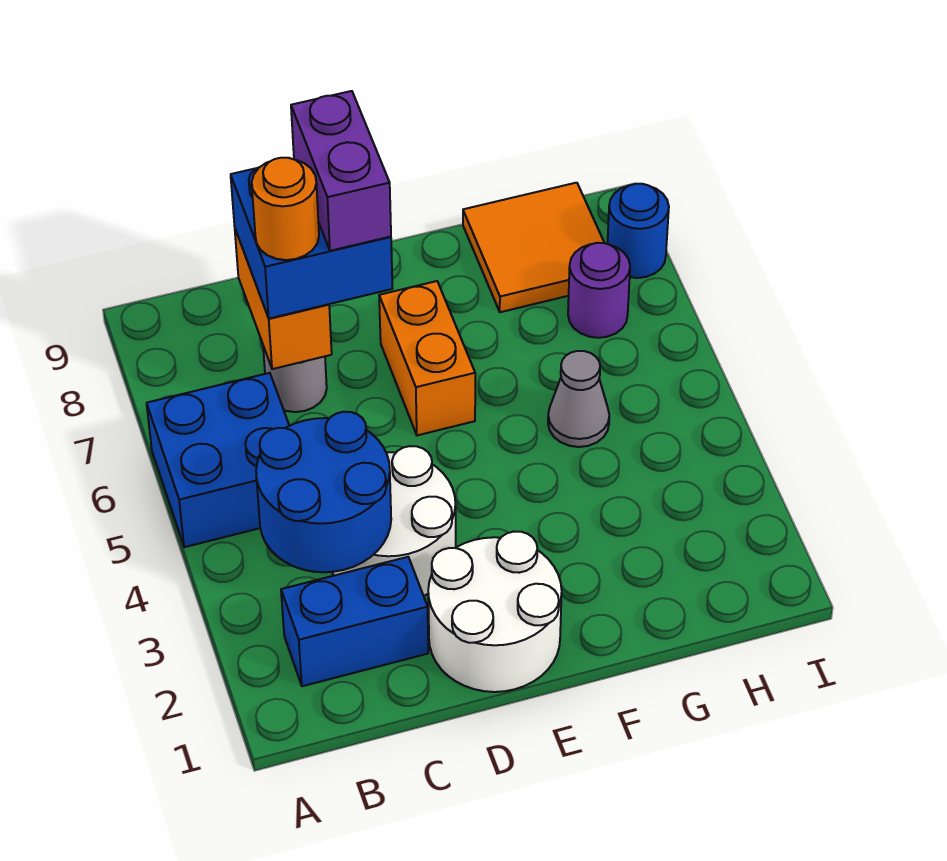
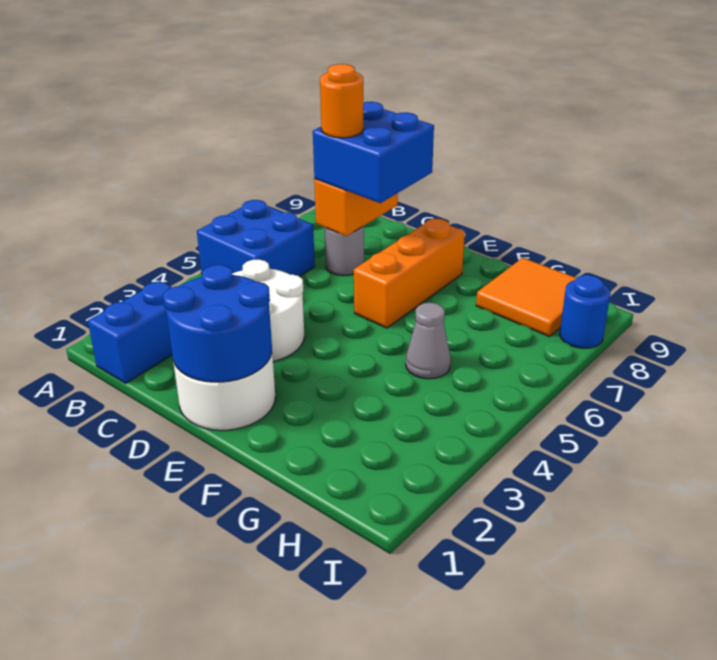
blue 1x2 brick [281,557,428,686] -> blue 1x2 brick turned to [88,281,172,383]
blue 2x2 round brick [256,412,391,572] -> blue 2x2 round brick moved to [163,265,272,382]
purple 1x2 brick [291,91,391,251] -> none
orange 1x2 brick [379,281,475,435] -> orange 1x3 brick [354,219,465,328]
purple 1x1 round brick [568,243,630,338] -> none

